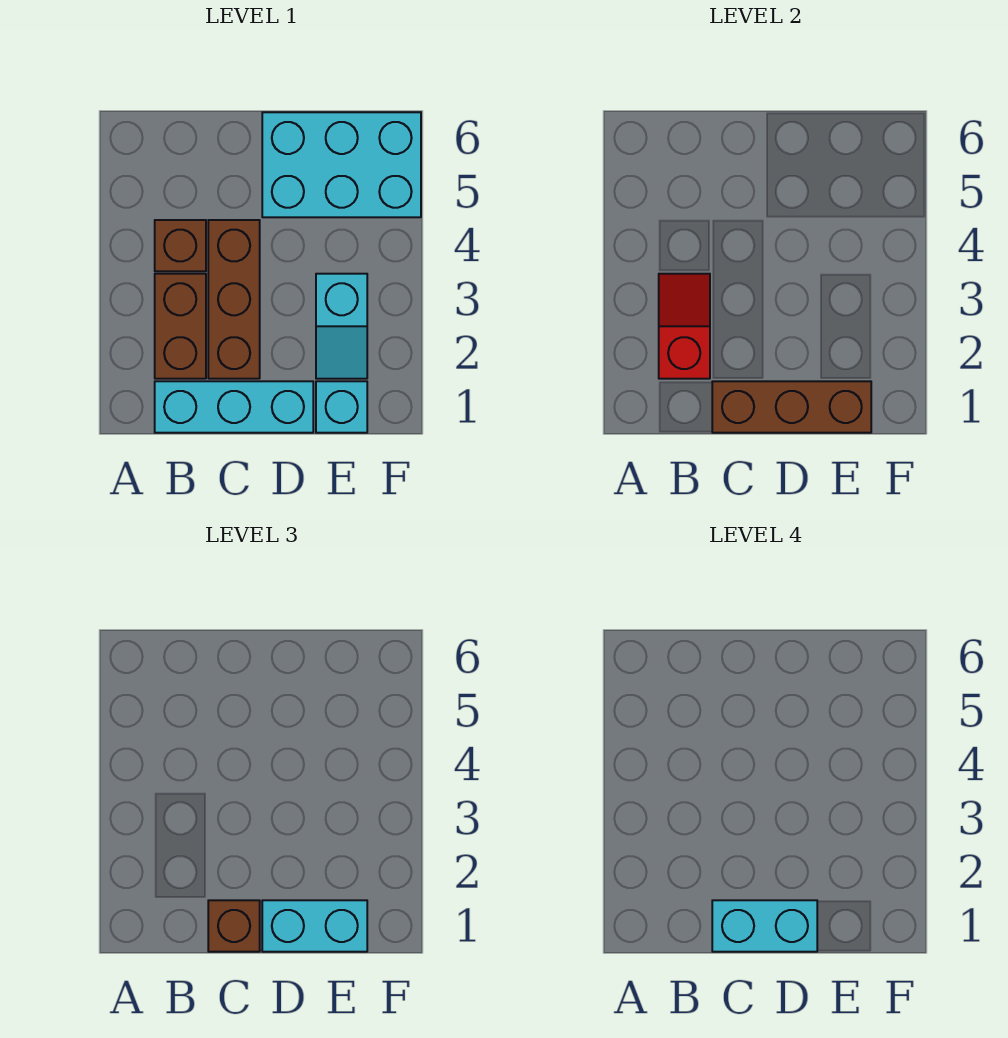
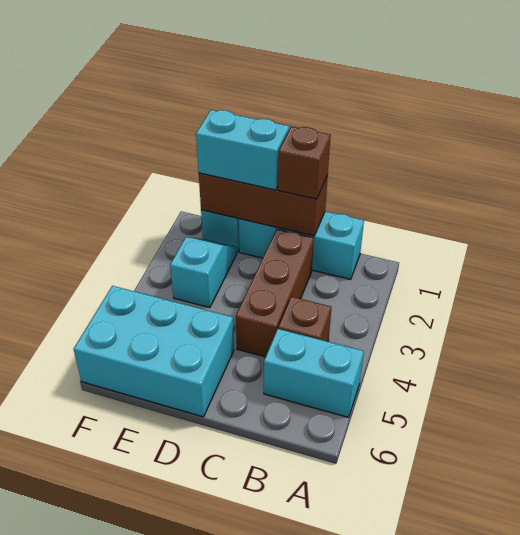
brown 1x2 brick [155,274,206,379] -> none
red 1x2 slope [659,274,710,379] -> none
cyan 1x2 brick [712,900,817,952] -> cyan 1x2 brick moved to [264,329,364,417]

